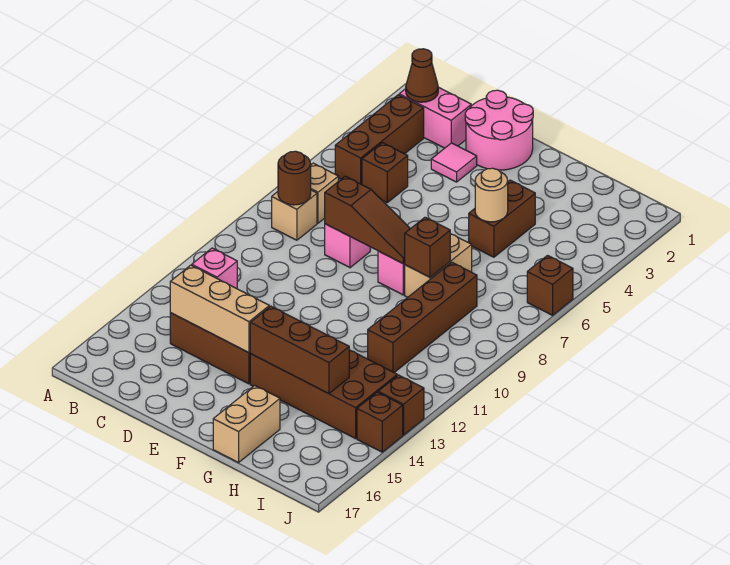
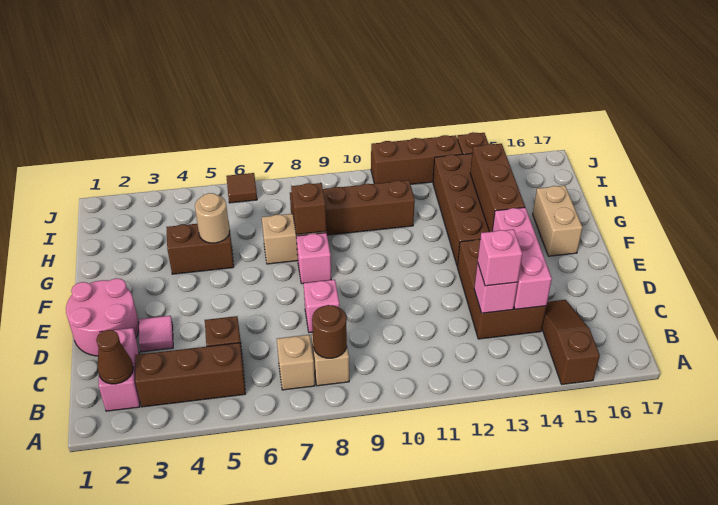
none -> pink 1x1 brick [478,229,522,286]
tan 1x3 brick [170,265,269,353] -> pink 1x3 brick [492,208,552,309]
brown 1x3 slope [325,176,410,264] -> brown 1x3 slope moved to [542,300,600,384]
tan 1x2 brick [213,386,280,463] -> tan 1x2 brick turned to [533,185,582,256]
brown 1x1 brick [527,255,573,315] -> brown 1x1 tile [226,173,257,203]
brown 1x1 brick [378,375,424,435] -> brown 1x3 brick [371,135,462,184]

